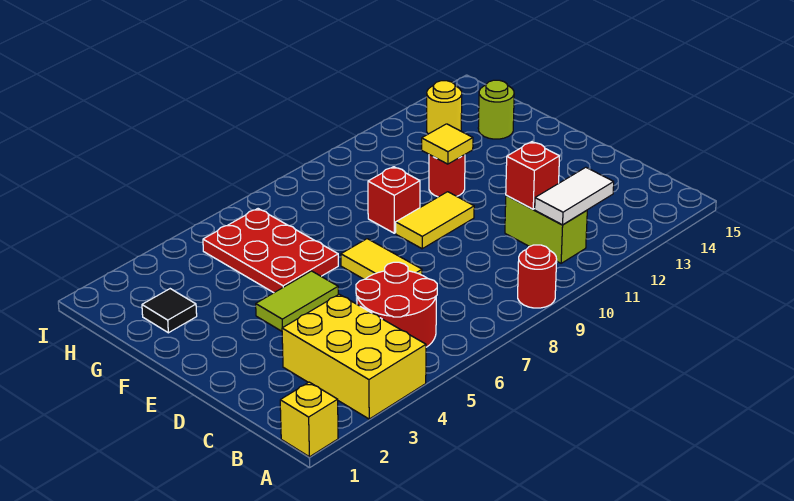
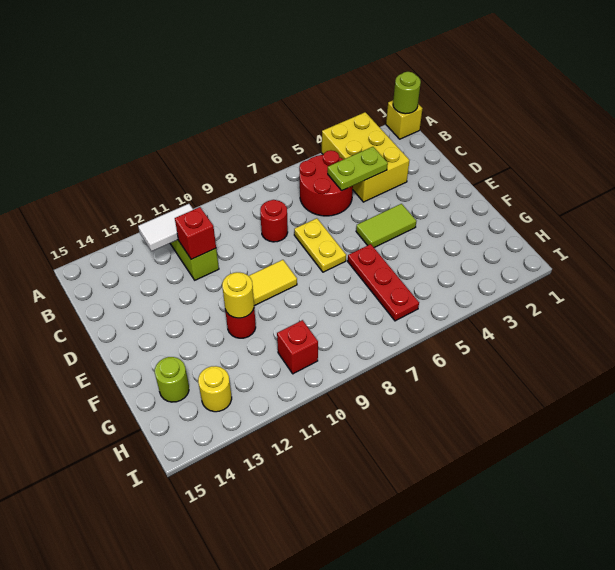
none -> lime 1x1 round brick [393,72,421,114]
red 1x1 round brick [518,245,557,308] -> red 1x1 round brick moved to [260,200,288,242]
none -> lime 1x2 plate [328,147,388,190]
yellow 1x2 tile [341,239,422,279] -> yellow 1x2 plate [294,218,346,272]
red 2x3 plate [203,209,338,293] -> red 1x3 plate [348,244,419,321]
red 1x1 brick [368,167,420,233] -> red 1x1 brick moved to [277,320,318,374]
yellow 1x1 tile [421,124,473,164] -> yellow 1x1 round brick [222,272,254,318]
black 1x1 tile [142,289,197,333] -> none

